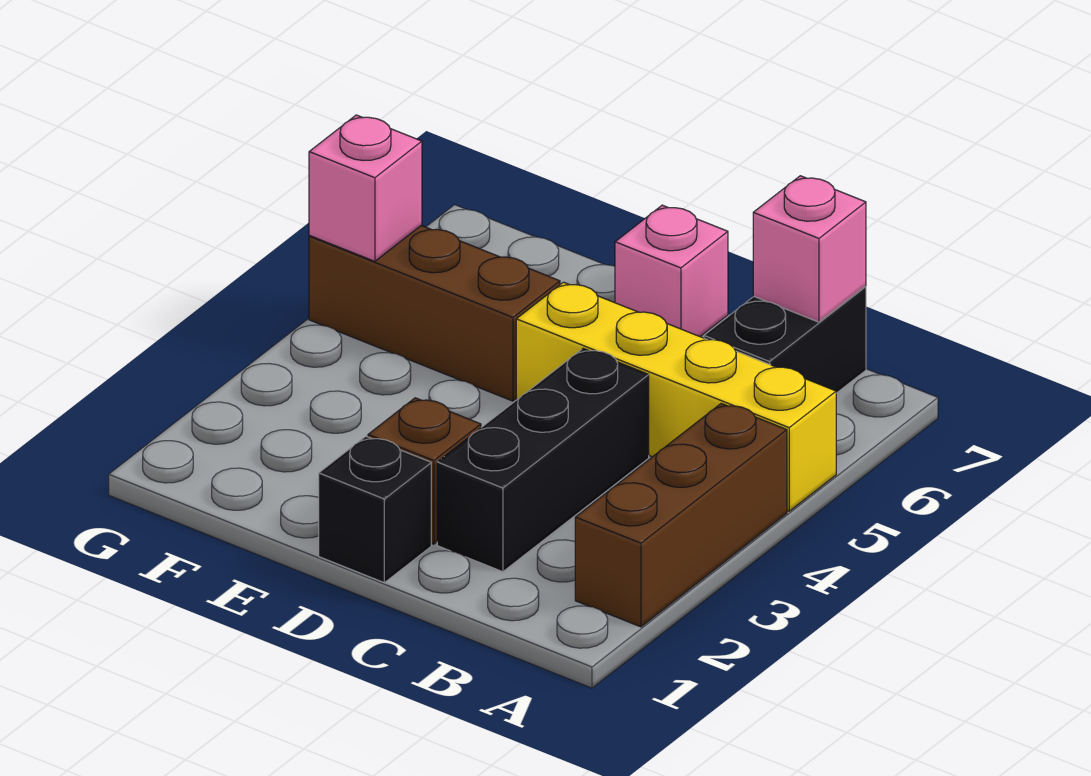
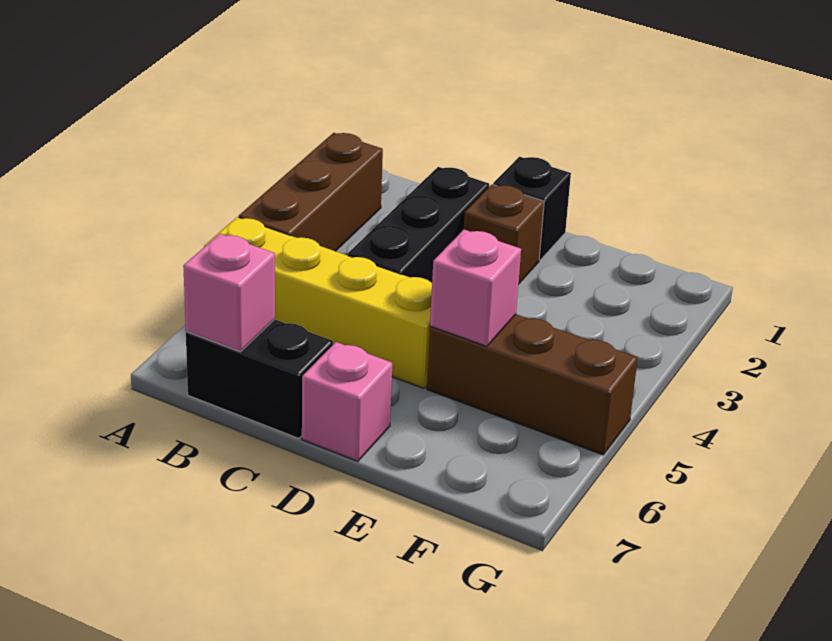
black 1x2 brick [704,286,866,393] -> black 1x2 brick turned to [186,319,333,438]
pink 1x1 brick [309,115,422,261] -> pink 1x1 brick moved to [430,230,521,346]

